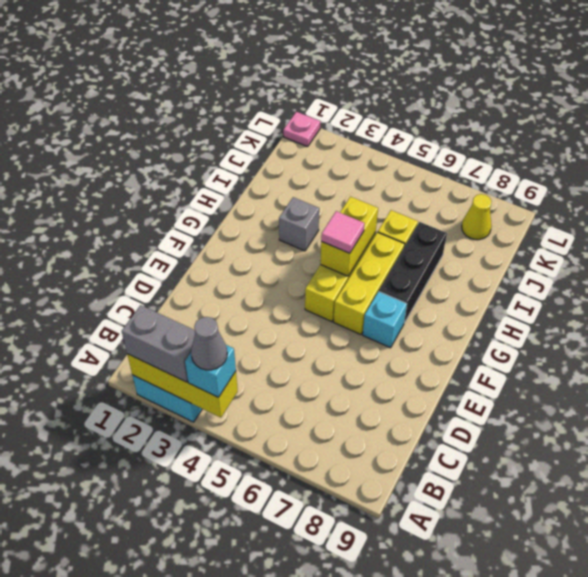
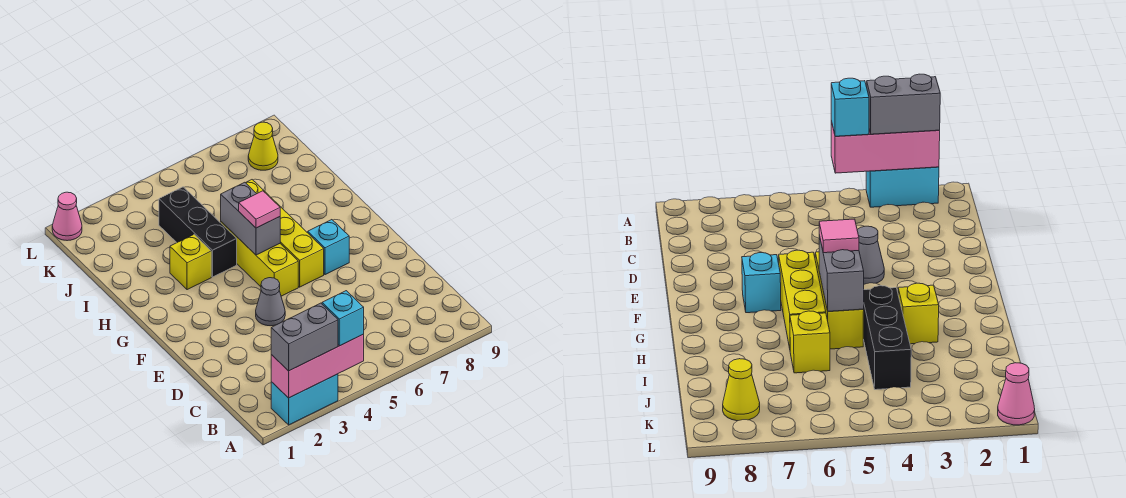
yellow 1x3 brick [127,354,238,418] -> pink 1x3 brick [271,335,364,398]
grey 1x1 cone [191,317,227,370] -> grey 1x1 cone moved to [256,278,285,326]
yellow 1x2 brick [321,197,378,276] -> grey 1x2 brick [221,182,280,255]
black 1x3 brick [379,222,447,323] -> black 1x3 brick moved to [159,187,237,277]
grey 1x1 brick [279,197,319,251] -> yellow 1x1 brick [170,235,211,290]
pink 1x1 plate [283,112,320,147] -> pink 1x1 cone [52,192,82,241]

